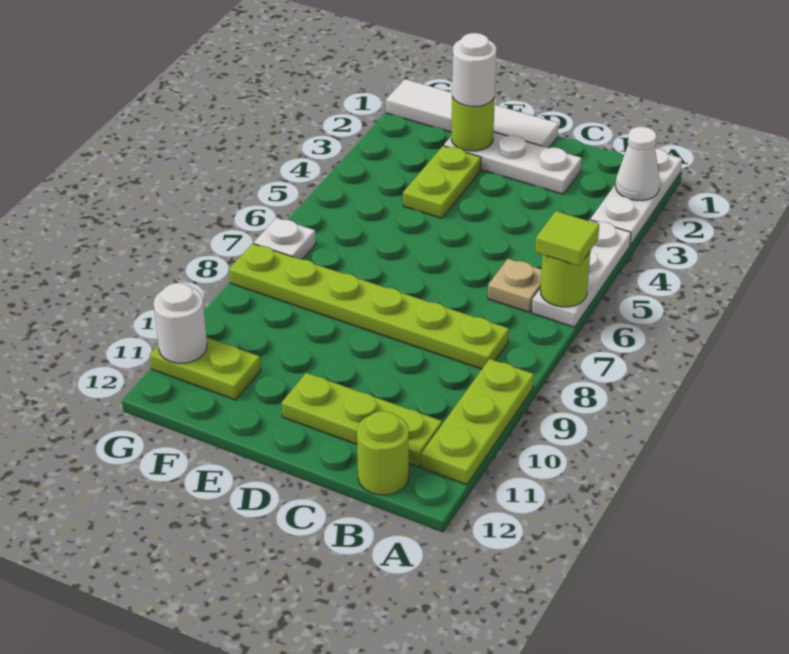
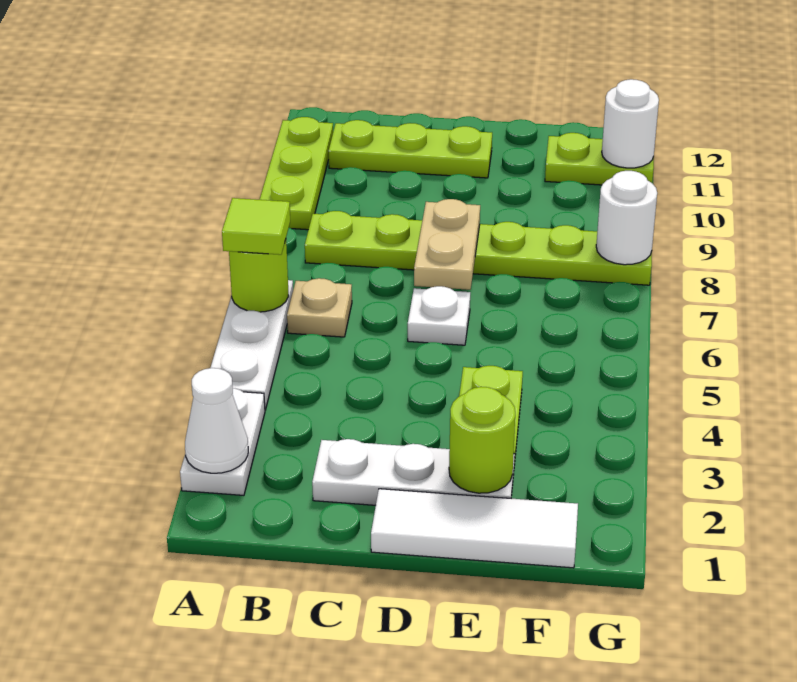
white 1x3 plate [591,148,682,245] -> white 1x2 plate [180,388,265,495]
lime 1x1 round brick [357,411,409,495] -> none
white 1x4 tile [386,79,559,148] -> white 1x3 tile [371,489,578,568]
none -> tan 1x2 plate [414,199,480,290]
white 1x1 round brick [452,33,496,106] -> white 1x1 round brick moved to [596,171,657,265]
white 1x1 plate [254,218,316,260] -> white 1x1 plate moved to [408,286,470,345]

